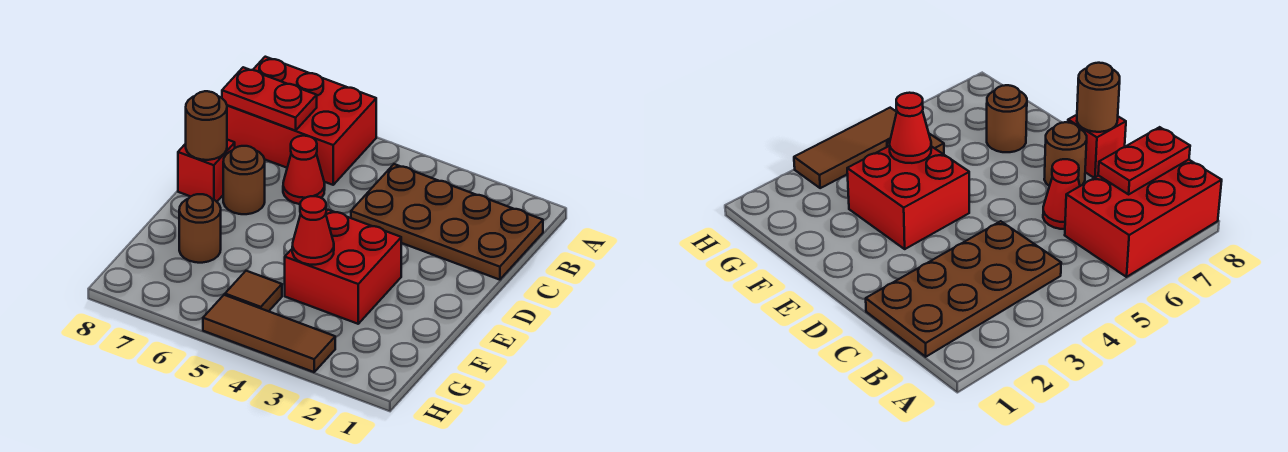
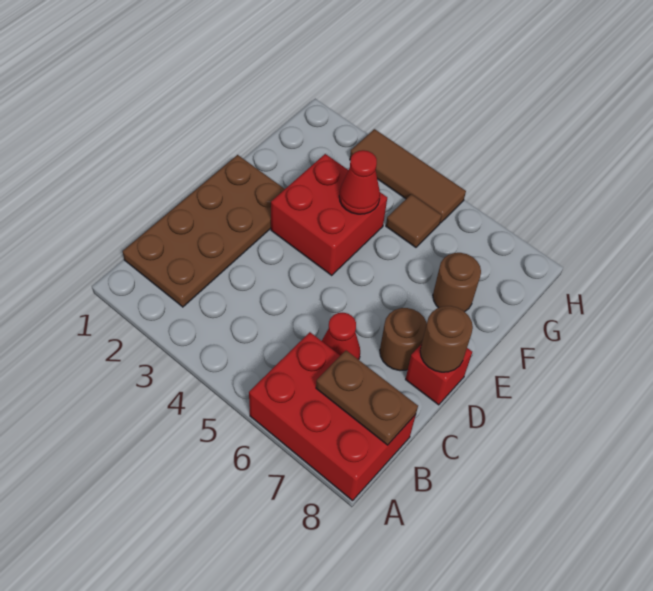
brown 2x4 plate [351,164,543,280] -> brown 2x4 plate turned to [123,155,285,307]
red 1x2 plate [222,67,317,131] -> brown 1x2 plate [316,351,418,445]

